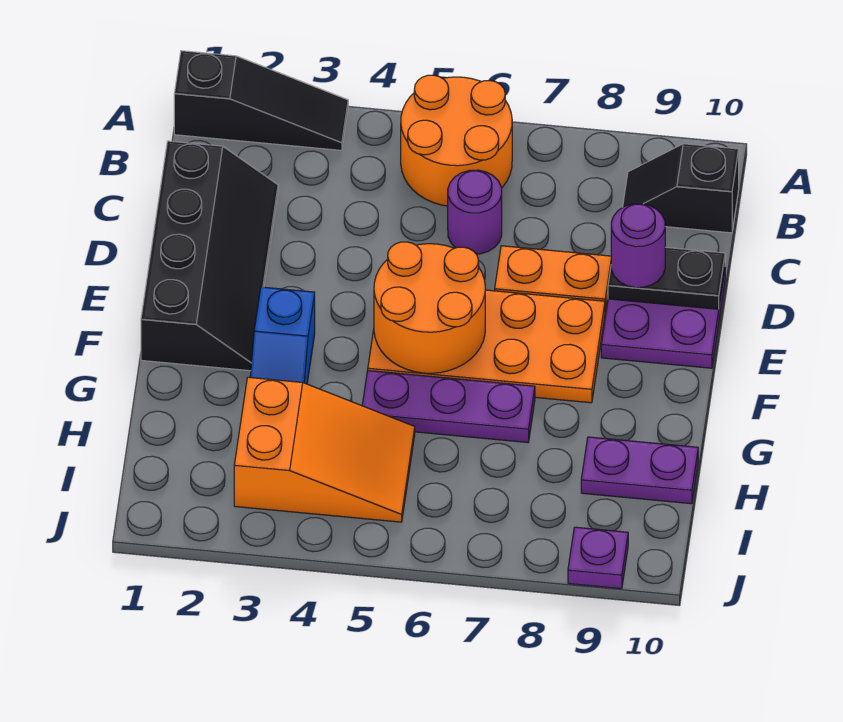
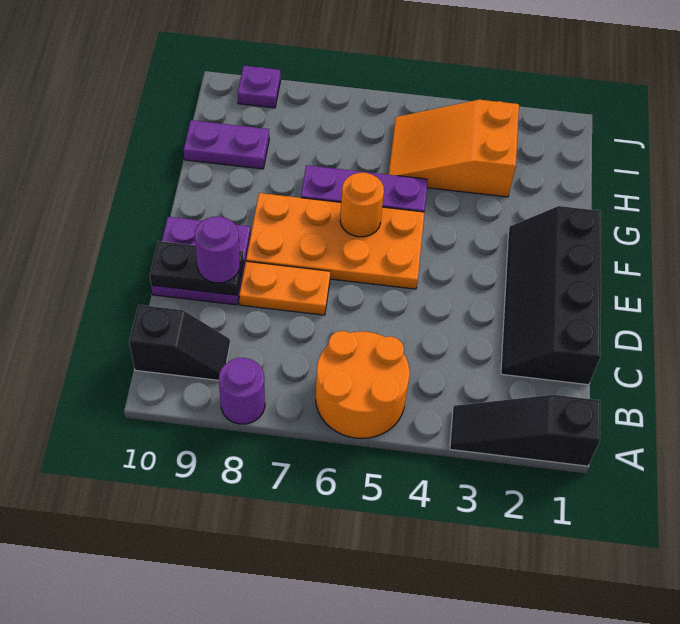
purple 1x1 round brick [448,170,502,254] -> purple 1x1 round brick moved to [219,358,265,424]
orange 2x2 round brick [374,242,485,373] -> orange 1x1 round brick [340,173,384,237]
blue 1x2 slope [250,287,315,384] -> none

